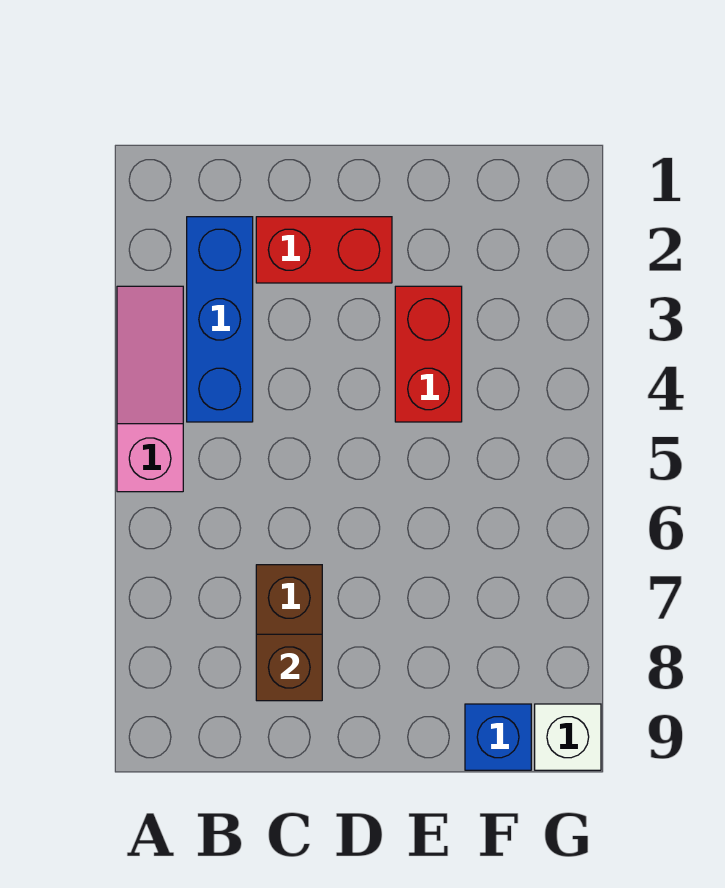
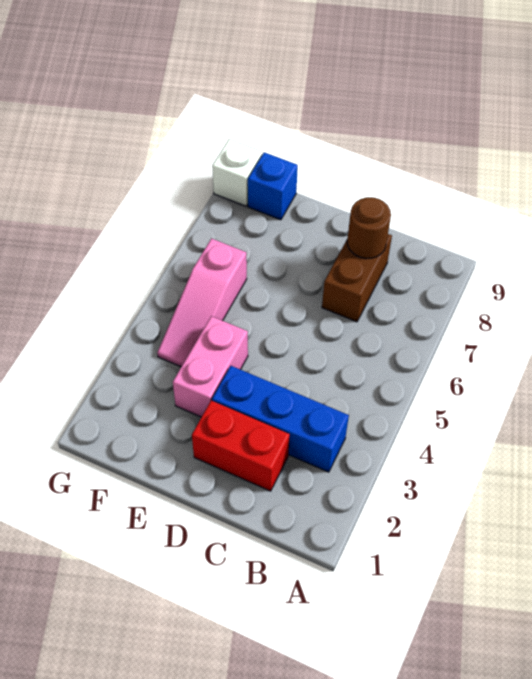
pink 1x3 slope [117,286,183,492] -> pink 1x3 slope moved to [157,239,247,367]
blue 1x3 brick [187,217,253,422] -> blue 1x3 brick turned to [212,366,349,472]
brown 1x1 brick [256,634,322,701] -> brown 1x1 round brick [347,197,391,259]
red 1x2 brick [395,286,462,422] -> pink 1x2 brick [173,316,248,417]

